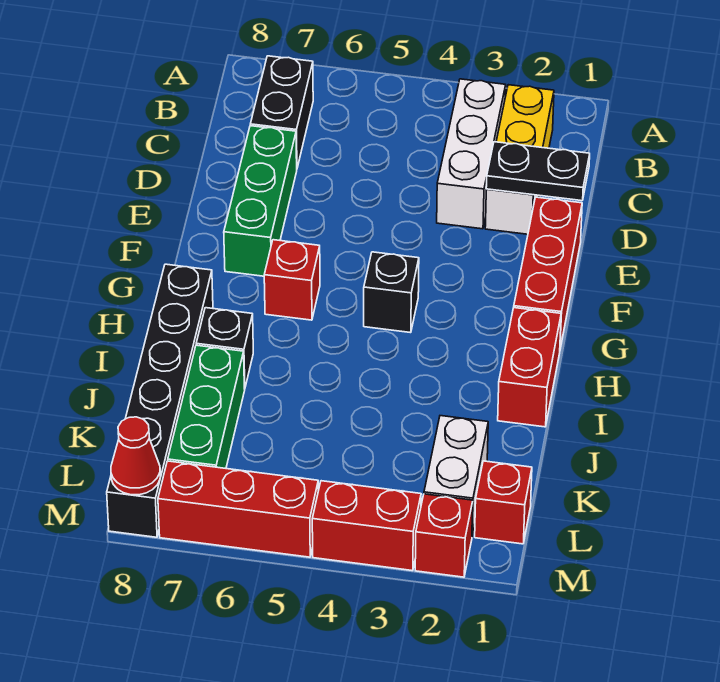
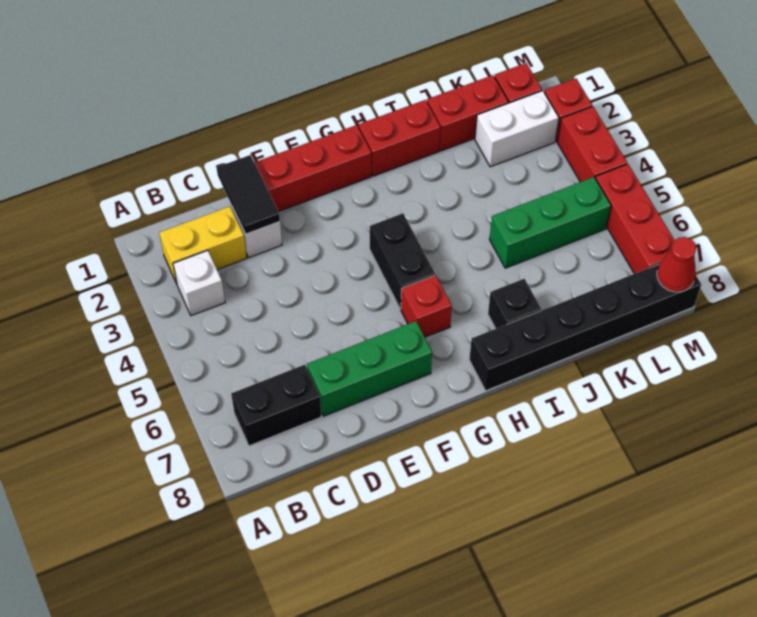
white 1x3 brick [437,79,506,229] -> white 1x1 brick [173,250,225,316]
black 1x2 plate [486,142,590,201] -> black 1x2 tile [217,155,280,234]
black 1x1 brick [364,252,419,333] -> black 1x2 brick [370,213,435,309]
none -> red 1x2 brick [427,75,508,151]
green 1x3 brick [168,345,245,468] -> green 1x3 brick moved to [489,177,611,268]

